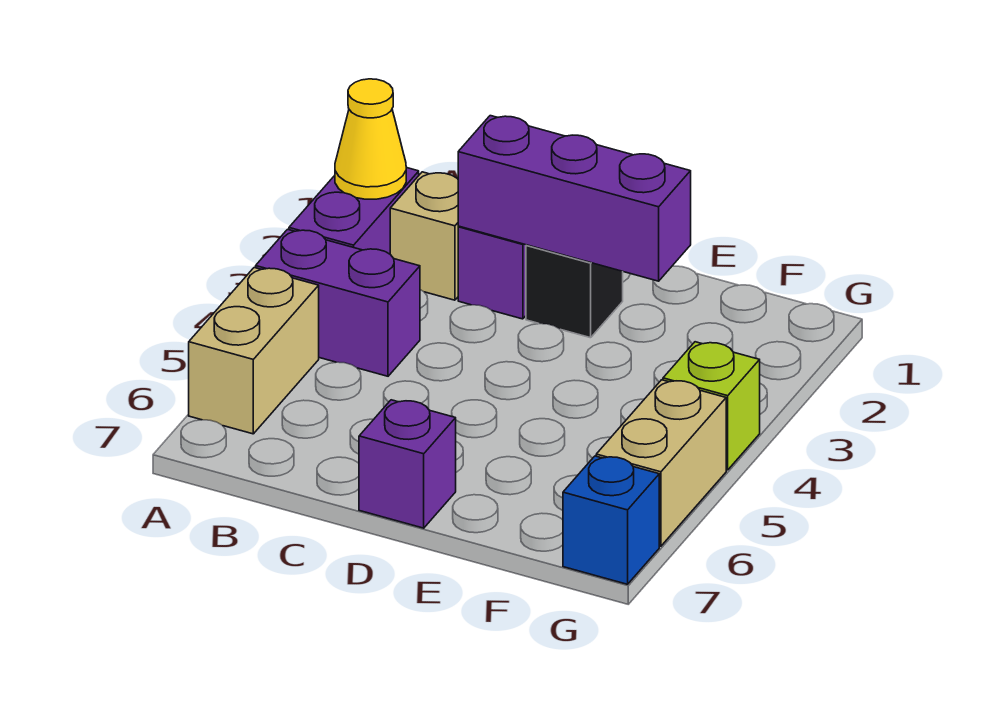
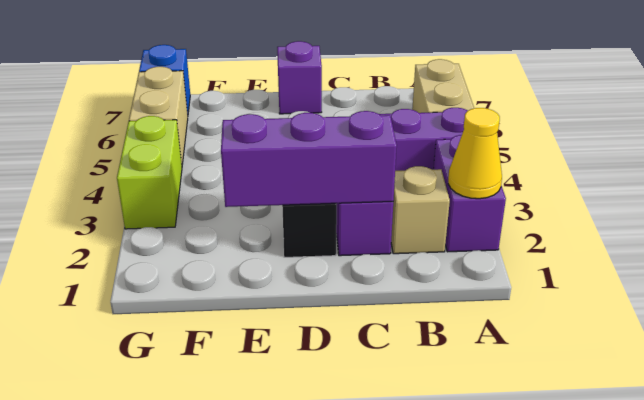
lime 1x1 brick [663,342,760,470] -> lime 1x2 brick [117,116,182,229]

